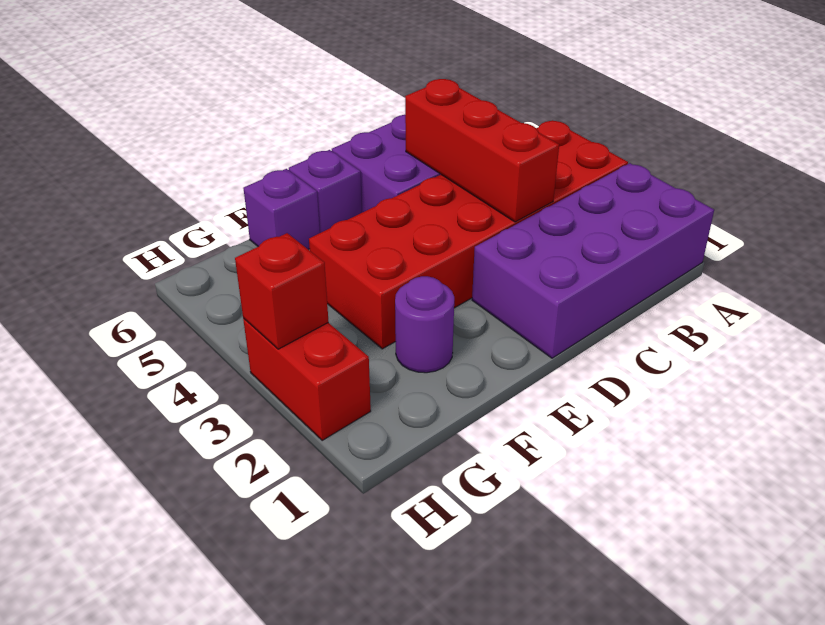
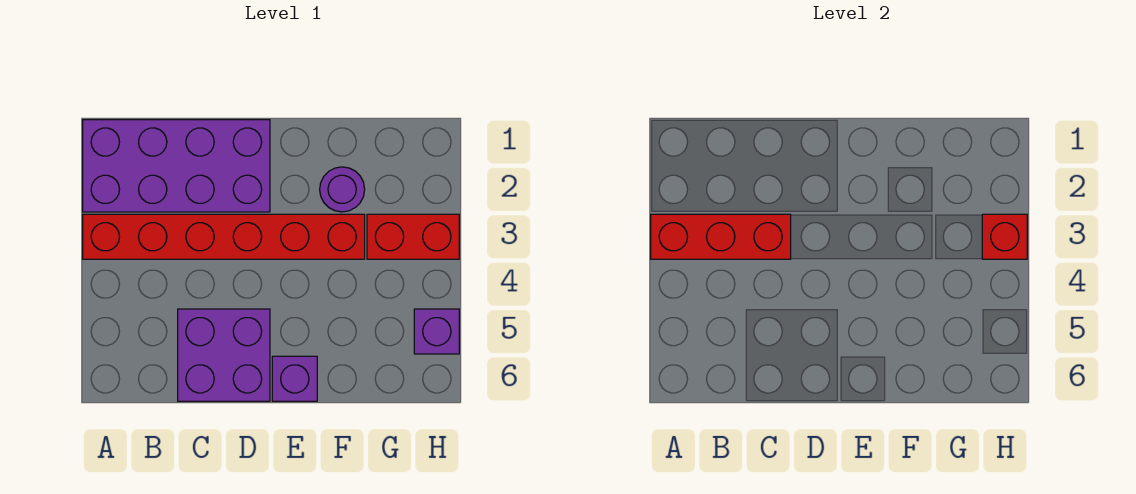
red 2x6 brick [309,120,628,349] -> red 1x6 brick [83,214,365,259]
red 1x3 brick [405,79,559,222] -> red 1x3 brick turned to [651,214,791,259]
purple 1x1 brick [243,169,320,249] -> purple 1x1 brick moved to [414,309,459,354]
red 1x2 brick [243,318,371,441] -> red 1x2 brick turned to [367,214,459,259]

